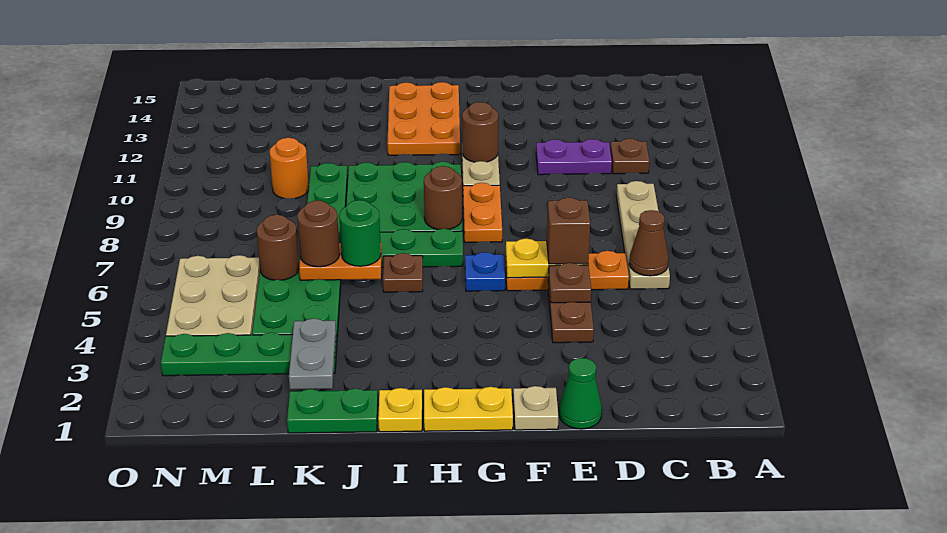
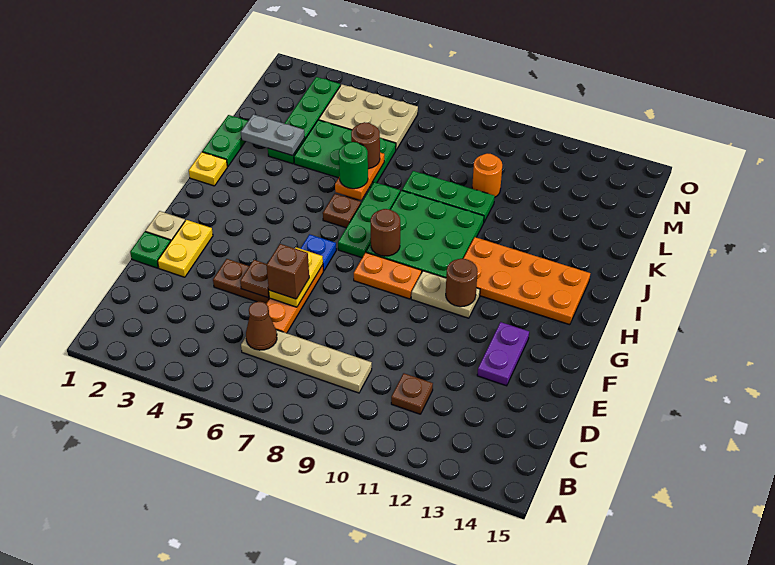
purple 1x2 plate [536,139,612,175] -> purple 1x2 plate moved to [477,322,529,386]
green 1x1 cone [559,358,602,429] -> green 1x1 plate [130,232,171,268]
yellow 1x2 plate [424,387,513,431] -> yellow 1x2 plate moved to [158,220,213,277]
orange 2x3 plate [387,82,460,155] -> orange 2x4 plate [463,237,590,325]
brown 1x1 round brick [256,215,299,280] -> none

